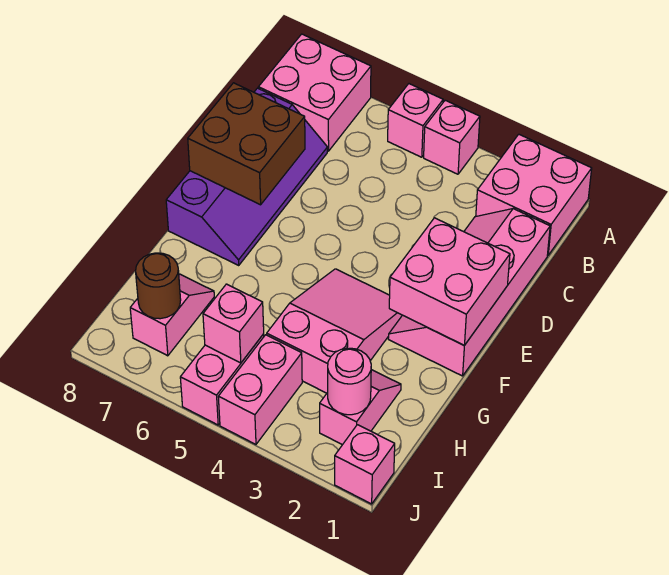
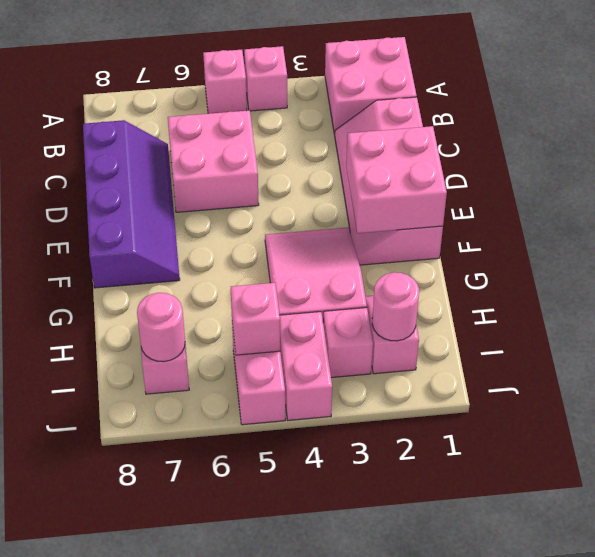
pink 2x2 brick [258,34,371,151] -> pink 2x2 brick moved to [168,110,259,212]
brown 2x2 brick [188,83,305,205] -> none
brown 1x1 round brick [136,253,181,319] -> pink 1x1 round brick [137,293,185,362]
pink 1x1 brick [335,425,395,504] -> pink 1x1 brick moved to [323,308,373,378]

